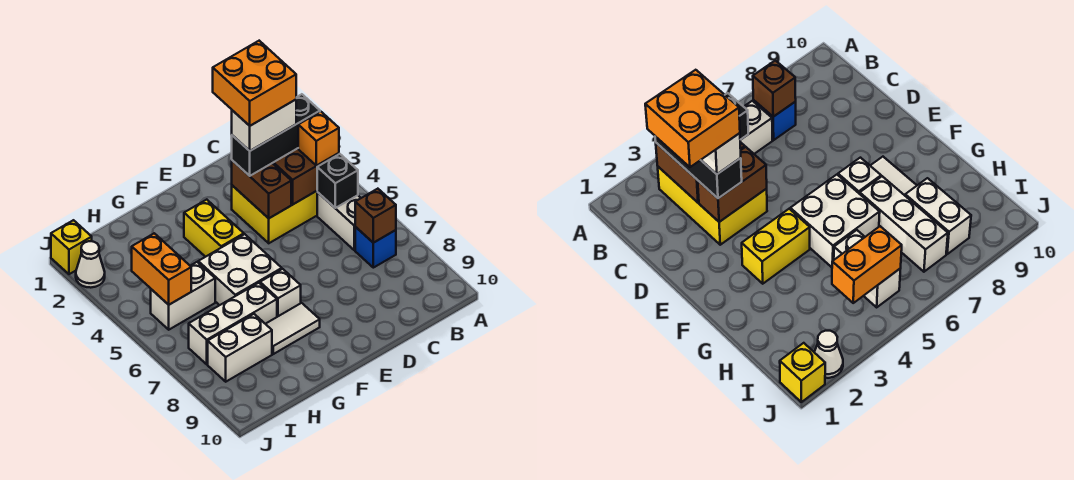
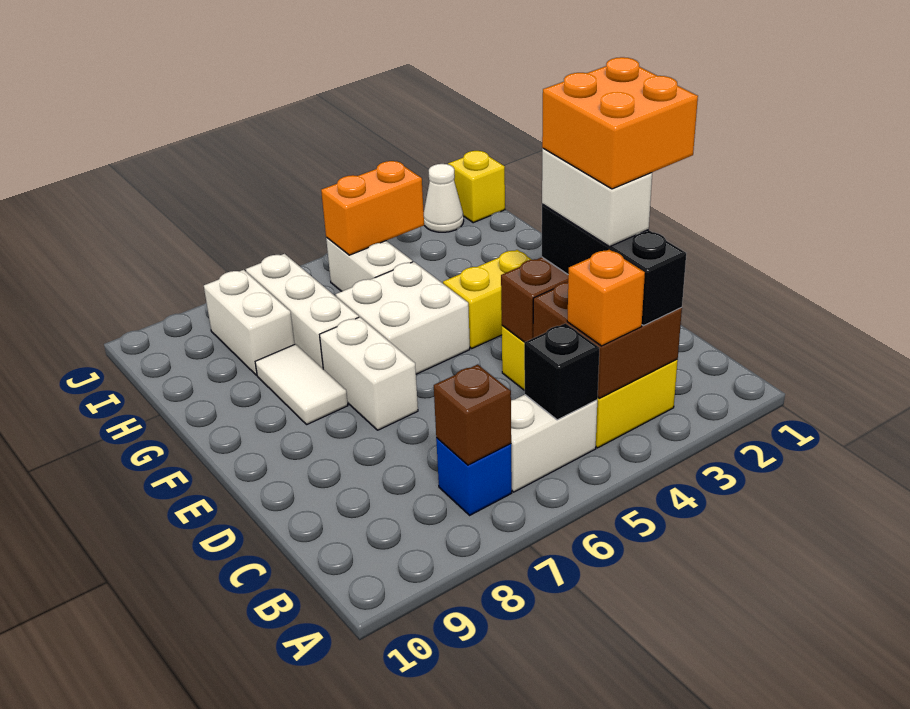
white 1x1 brick [260,269,301,317] -> white 1x2 brick [320,317,418,430]

